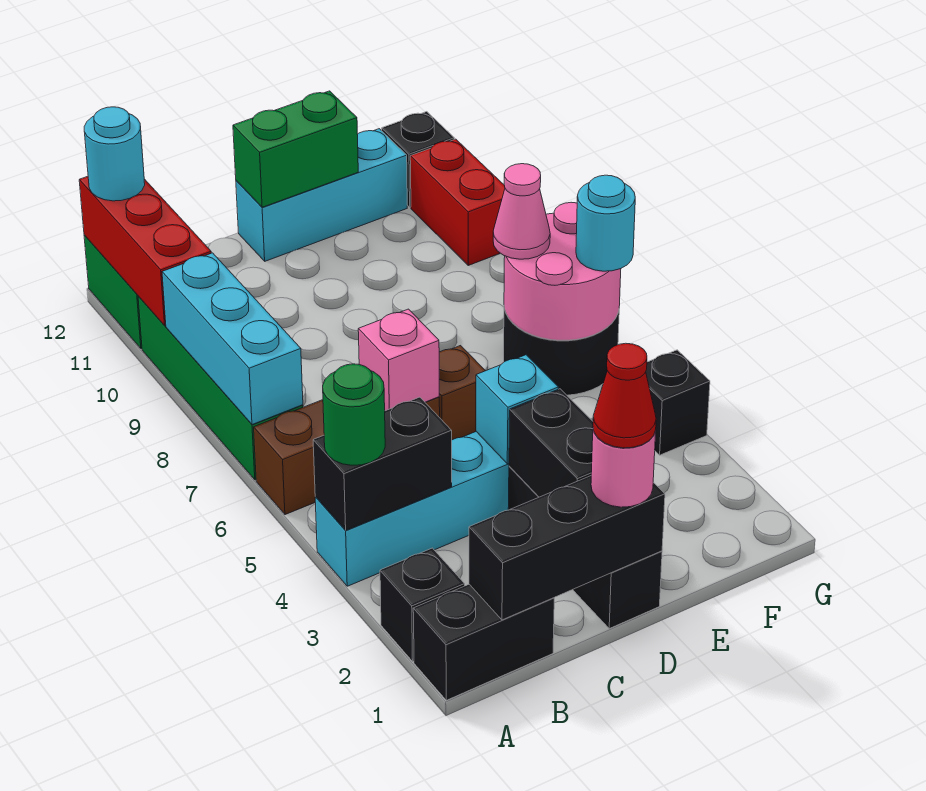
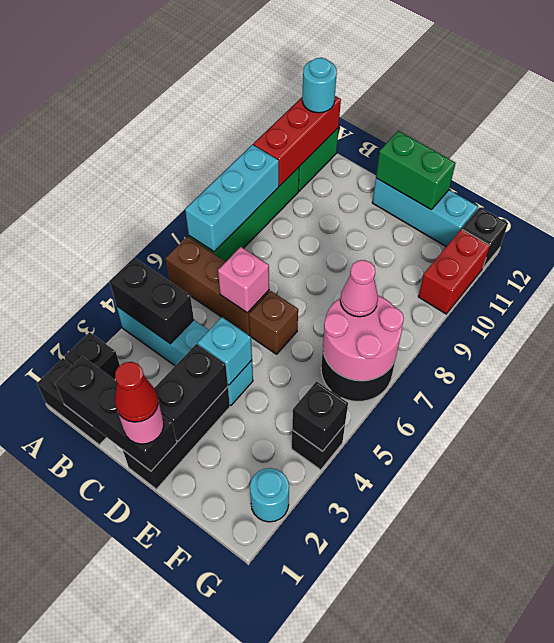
green 1x1 round brick [323,364,385,465] -> none
none -> black 1x1 brick [292,381,348,451]
cyan 1x1 round brick [576,175,635,271] -> cyan 1x1 round brick moved to [250,468,289,522]

